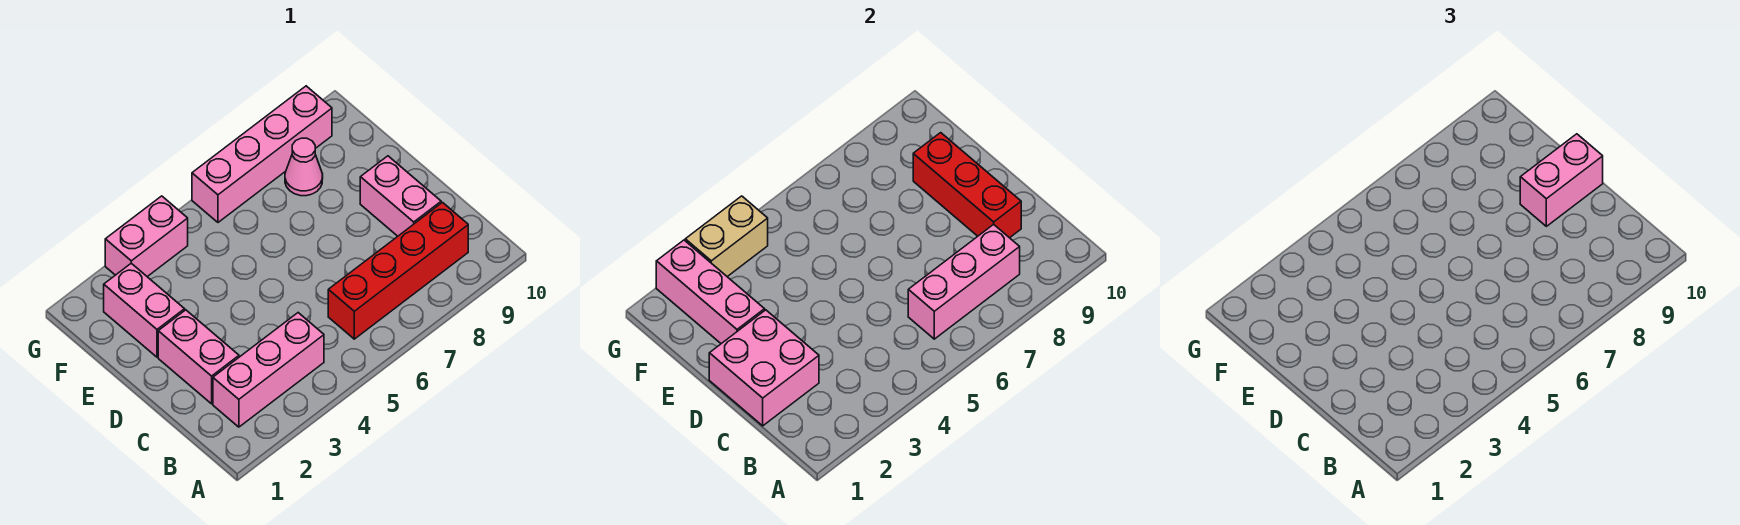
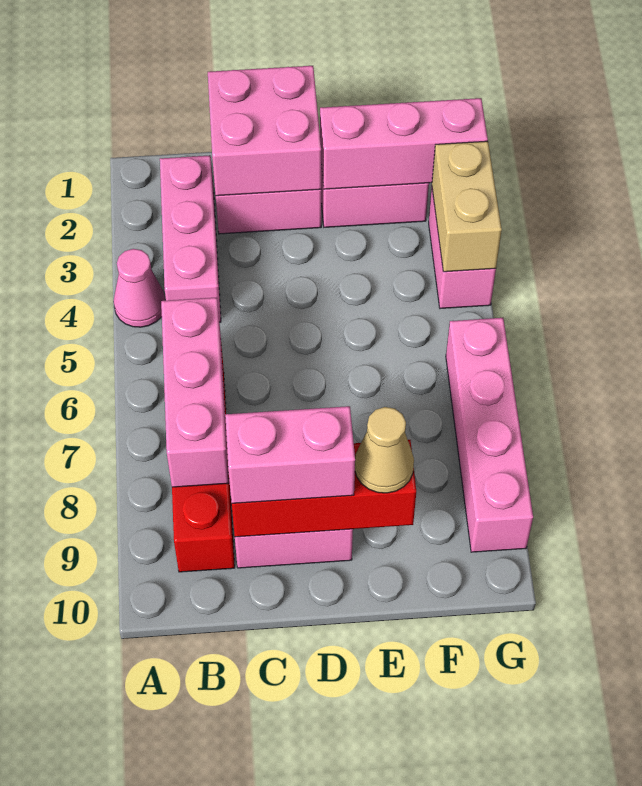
pink 1x2 brick [1520,134,1603,226] -> pink 1x2 brick turned to [225,406,355,503]
none -> tan 1x1 cone [355,407,414,493]
pink 1x1 cone [285,138,323,196] -> pink 1x1 cone moved to [113,249,165,327]

